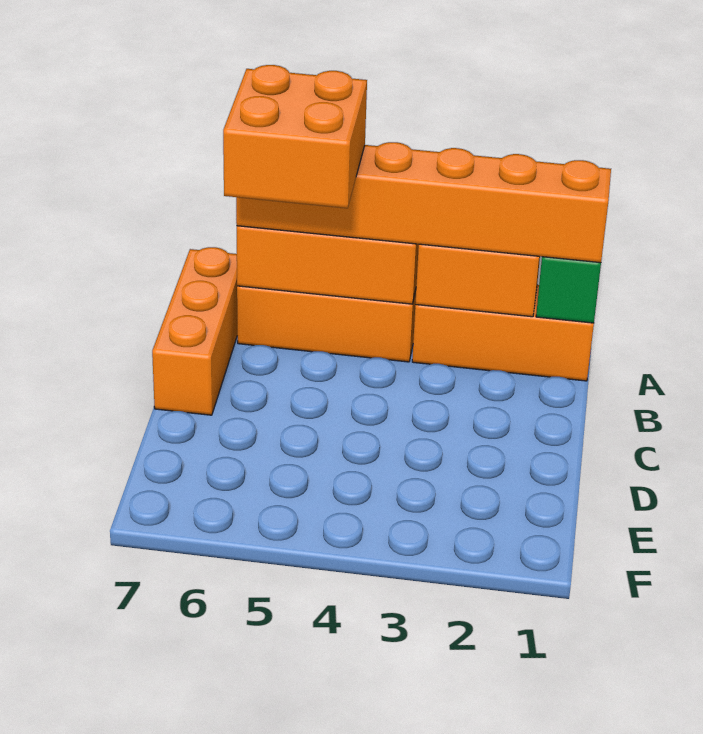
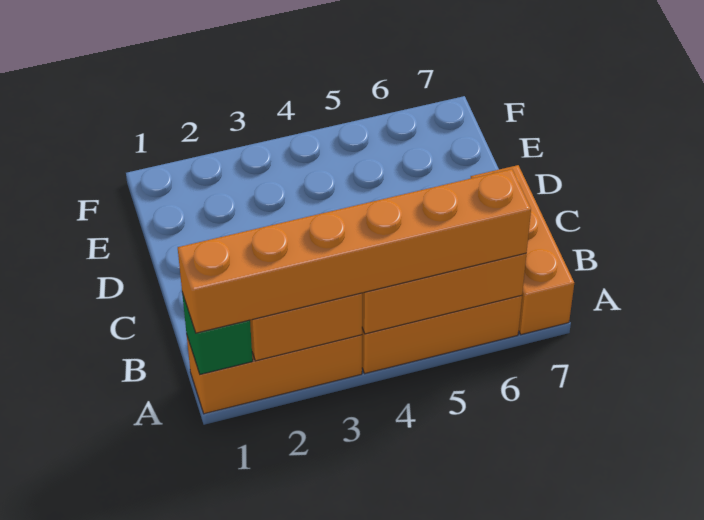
orange 2x2 brick [223,65,367,208] -> none

